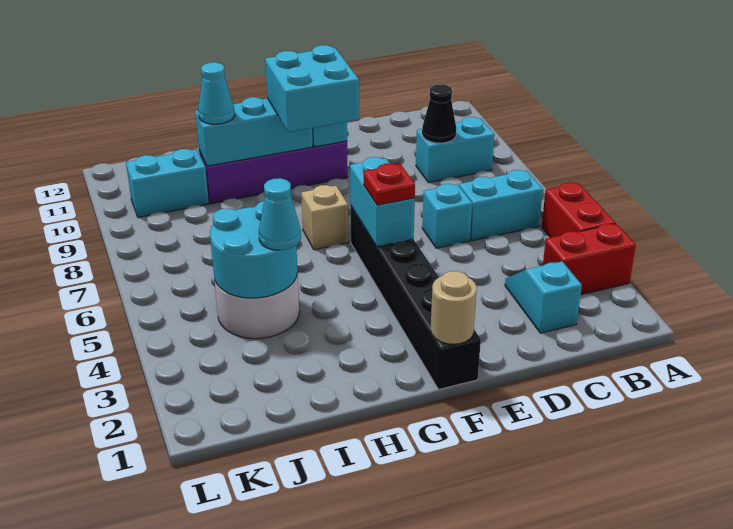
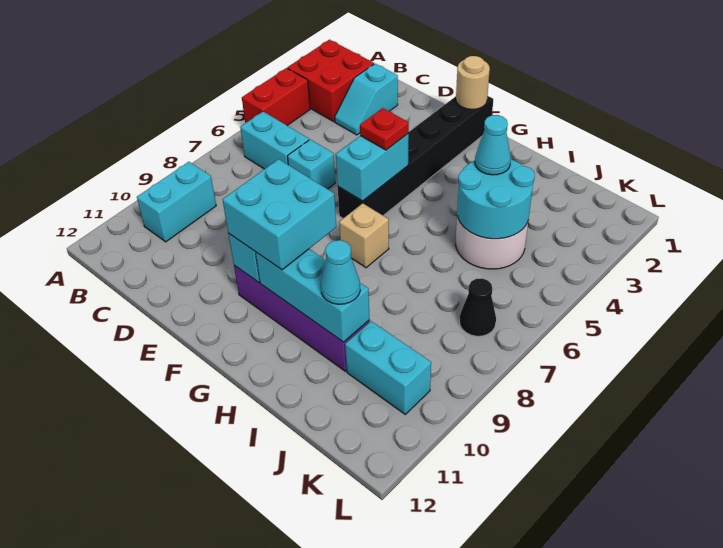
red 1x2 brick [543,224,636,295] -> red 2x2 brick [287,40,374,122]
cyan 1x2 brick [416,117,495,183] -> cyan 1x2 brick turned to [137,162,216,242]
black 1x1 cone [422,84,456,143] -> black 1x1 cone moved to [459,278,496,336]

